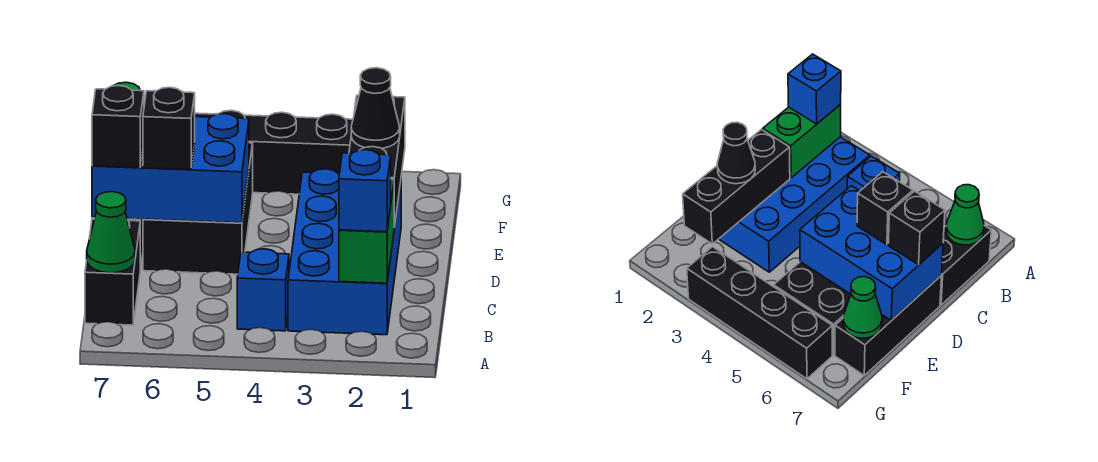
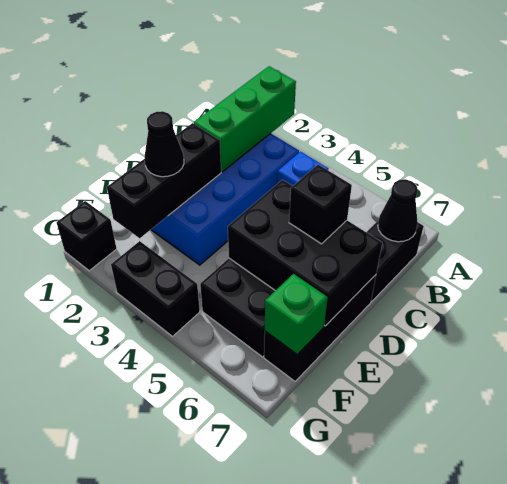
green 1x2 brick [339,179,394,283] -> green 1x3 brick [194,66,296,172]
blue 1x1 brick [339,150,391,232] -> none
green 1x1 cone [87,192,135,273] -> black 1x1 cone [378,179,418,242]
blue 2x3 brick [92,114,249,223] -> black 2x3 brick [228,180,382,326]
black 1x1 brick [92,86,144,168] -> black 1x1 brick moved to [57,201,117,271]
green 1x1 cone [843,277,882,338] -> green 1x1 brick [265,274,328,355]
black 1x4 brick [195,110,353,194] -> black 1x2 brick [111,241,200,336]

